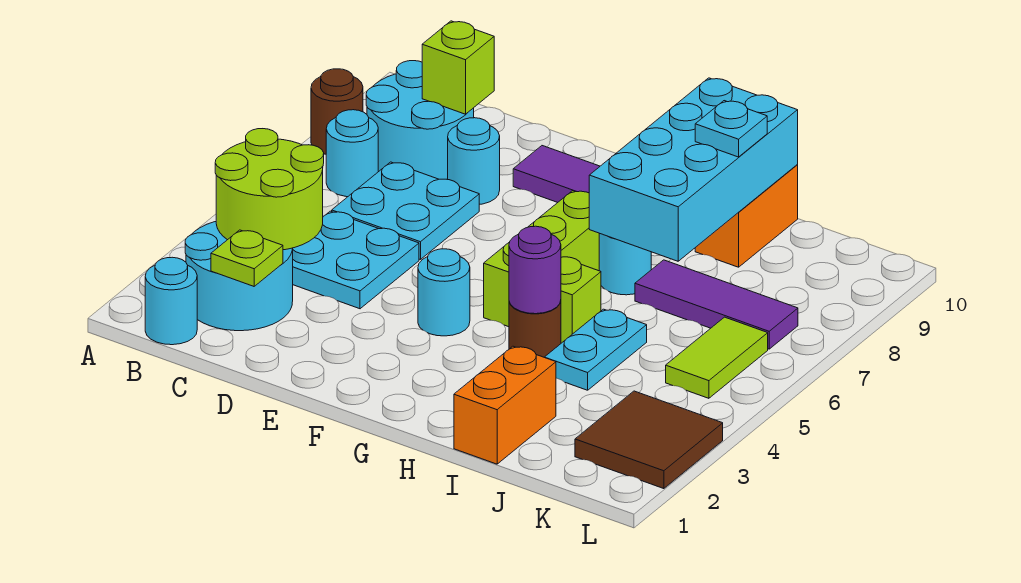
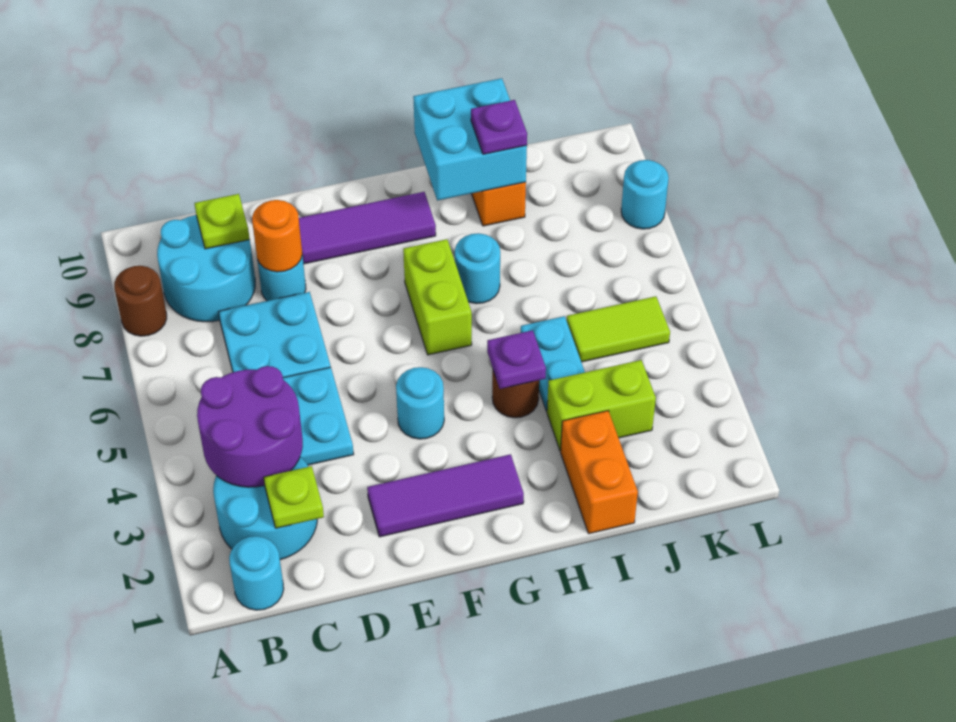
lime 2x2 round brick [215,129,324,250] -> purple 2x2 round brick [197,366,303,487]
cyan 1x1 round brick [326,110,378,197] -> cyan 1x1 round brick moved to [621,160,669,229]
lime 1x1 brick [422,21,494,114] -> lime 1x1 plate [194,194,250,249]
none -> orange 1x1 round brick [252,200,302,272]
lime 1x2 brick [484,242,601,343] -> lime 1x2 brick moved to [547,360,656,451]
purple 1x1 round brick [509,226,561,314] -> purple 1x1 plate [487,330,546,389]
cyan 2x4 brick [589,78,798,261] -> cyan 2x2 brick [413,78,527,201]
purple 1x3 tile [635,260,798,349] -> purple 1x3 tile moved to [367,454,524,537]
cyan 1x1 plate [695,101,767,157] -> purple 1x1 plate [471,100,527,154]
brown 2x2 tile [575,391,723,489] -> none
lime 1x2 tile [666,317,768,398] -> lime 1x2 tile turned to [567,296,670,362]

